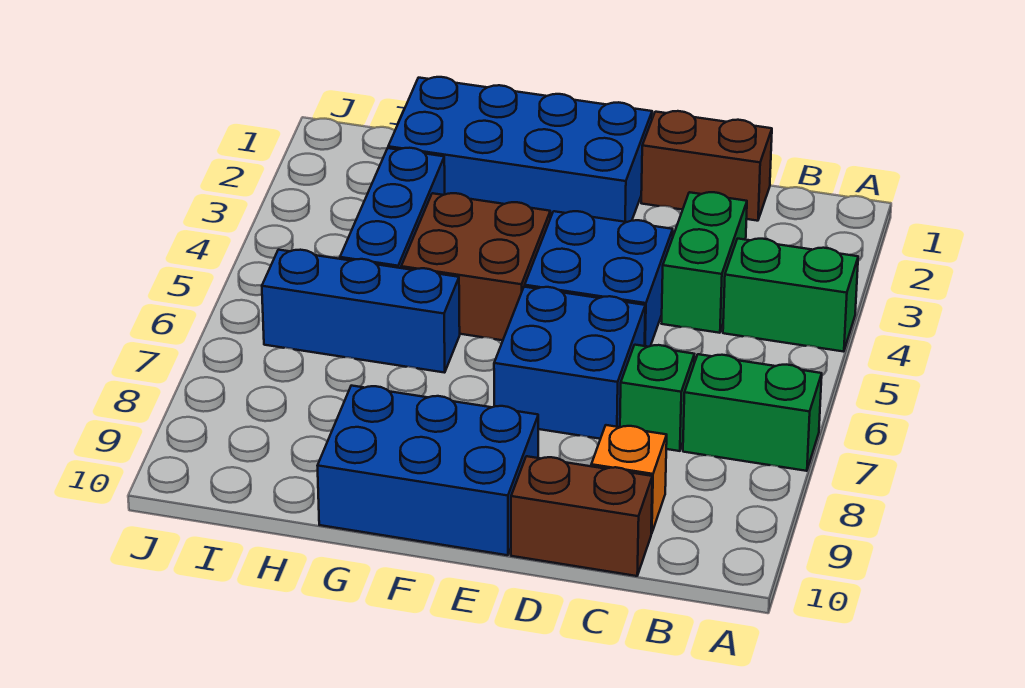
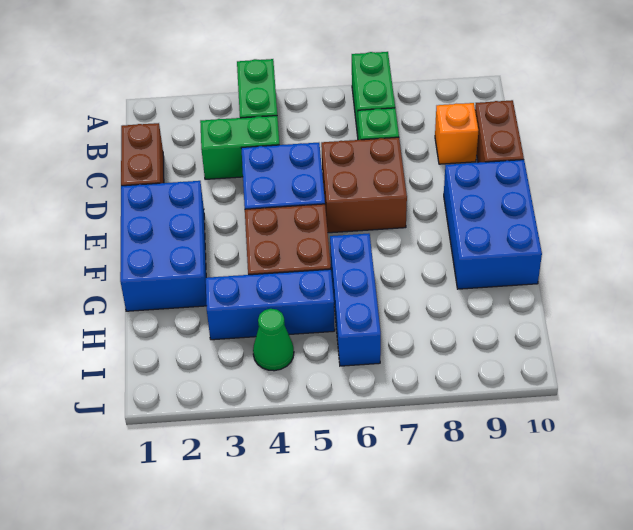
blue 2x2 brick [494,287,645,439] -> brown 2x2 brick [321,137,407,233]
blue 2x4 brick [388,77,652,222] -> blue 2x3 brick [120,181,207,311]
none -> green 1x1 cone [253,309,294,371]

